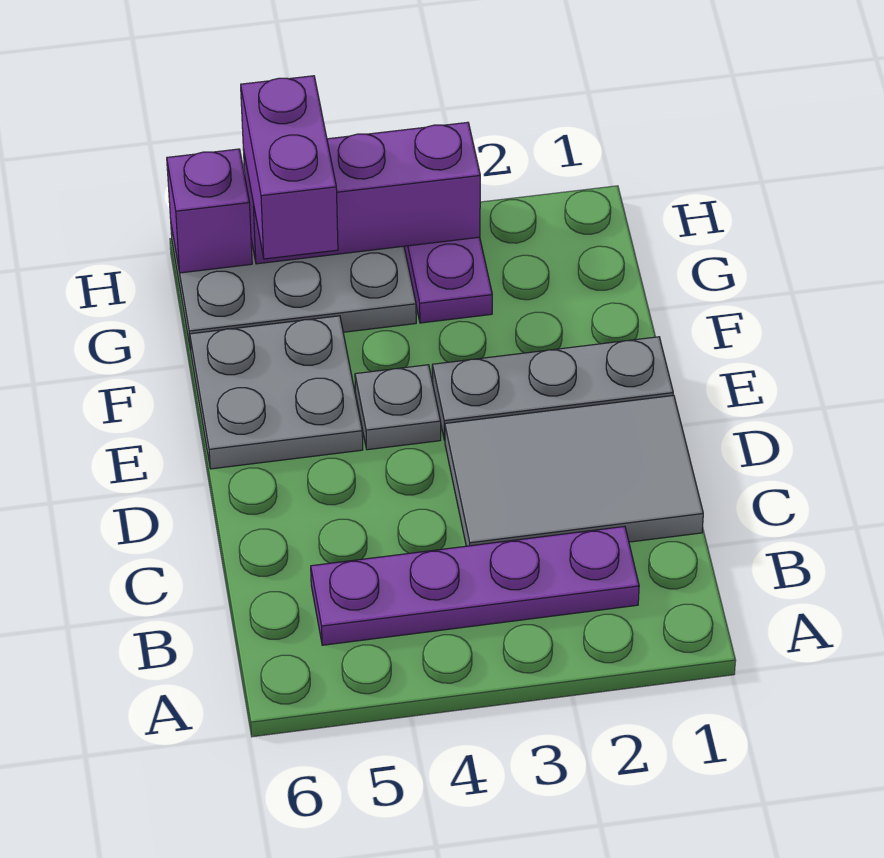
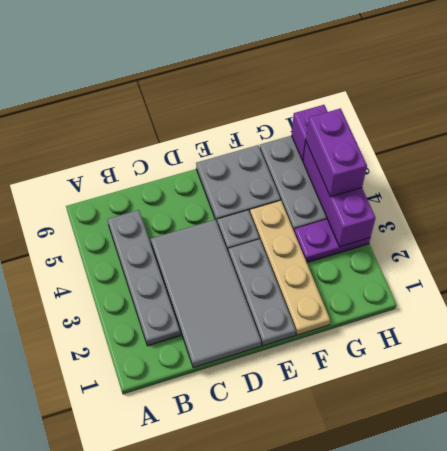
purple 1x4 plate [311,526,639,645] -> grey 1x4 plate [107,210,180,346]
grey 2x3 tile [445,395,703,546] -> grey 2x4 tile [151,220,261,368]
none -> tan 1x4 plate [250,200,330,335]
purple 1x2 brick [241,76,338,259] -> purple 1x2 brick turned to [306,108,367,197]

